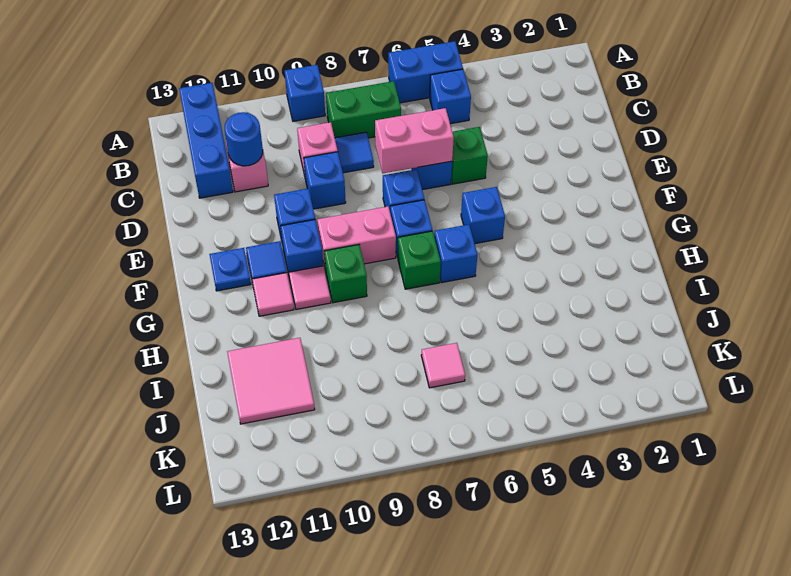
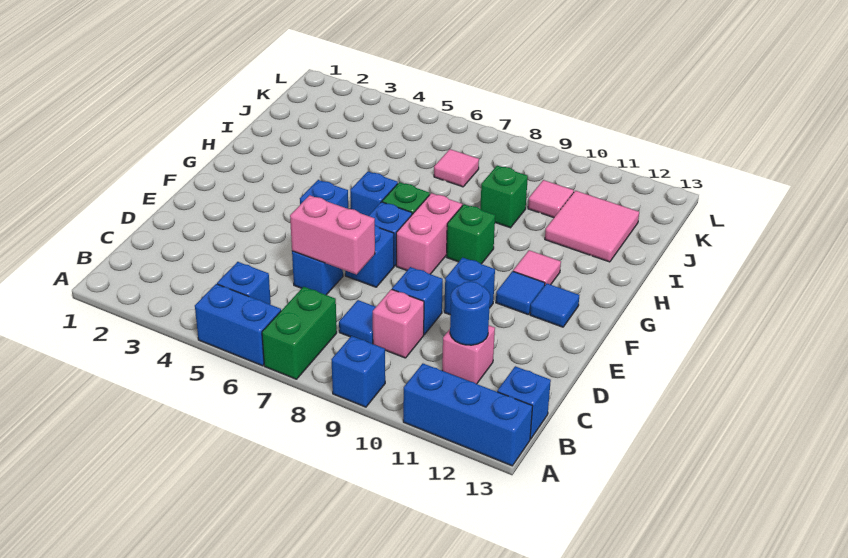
blue 1x3 brick [179,83,233,198] -> blue 1x3 brick turned to [403,364,533,466]
green 1x2 brick [326,81,401,138] -> green 1x2 brick turned to [262,287,337,379]
green 1x1 brick [451,127,488,184] -> green 1x1 brick moved to [480,166,528,228]
pink 1x2 brick [317,206,396,271] -> pink 1x2 brick turned to [396,193,462,274]
blue 1x1 brick [281,220,323,274] -> blue 1x1 brick moved to [497,366,551,439]
blue 1x1 plate [209,248,251,291] -> blue 1x1 tile [530,283,579,327]
pink 1x1 tile [289,266,331,310] -> pink 1x1 tile moved to [528,180,574,218]

